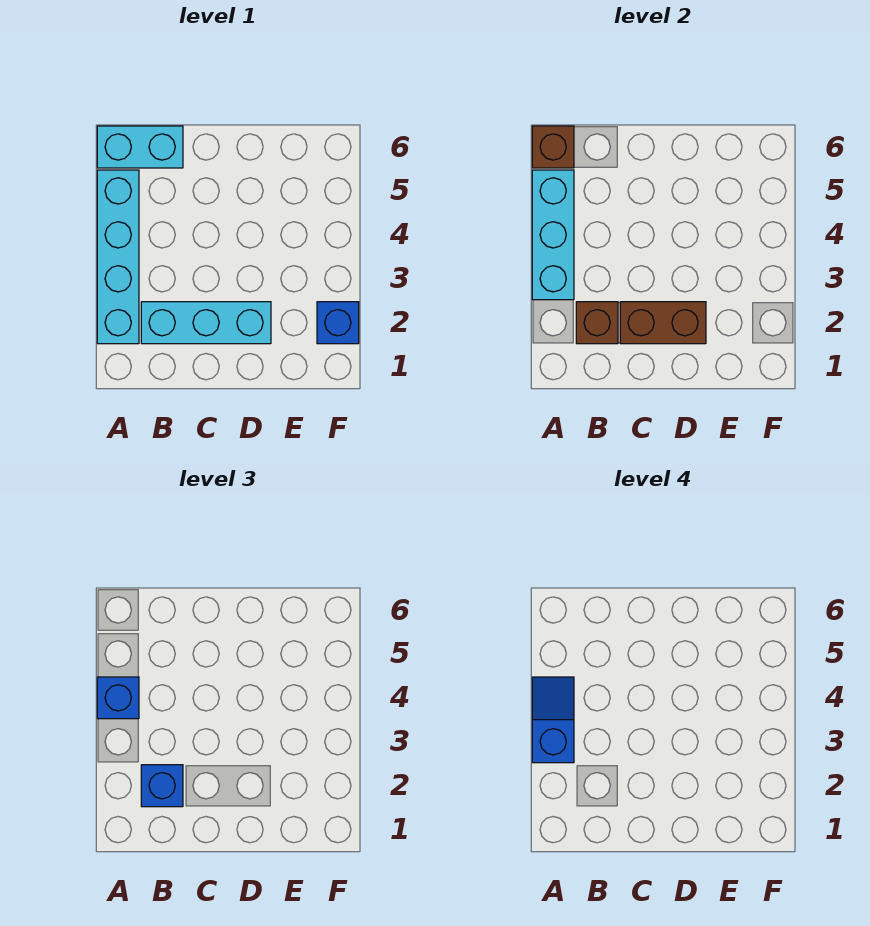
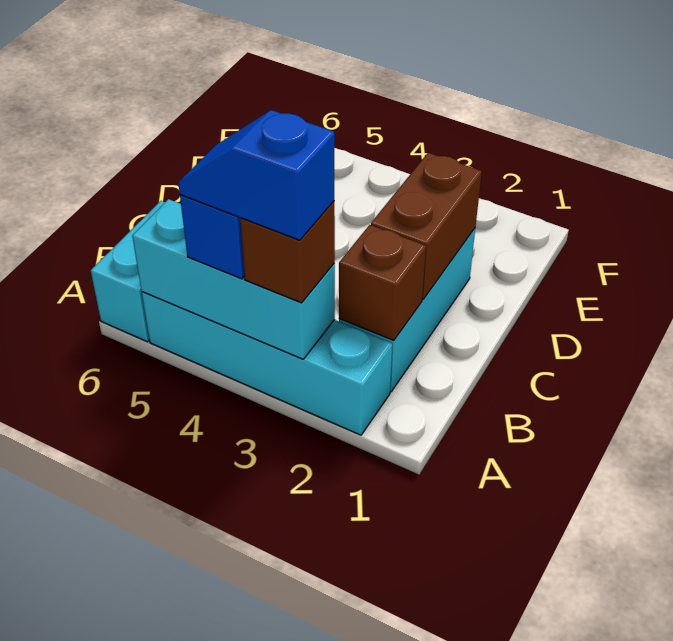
brown 1x1 brick [532,126,574,168] -> brown 1x1 brick moved to [240,201,335,303]
blue 1x1 brick [141,765,183,807] -> none
blue 1x1 brick [317,302,359,344] -> none

